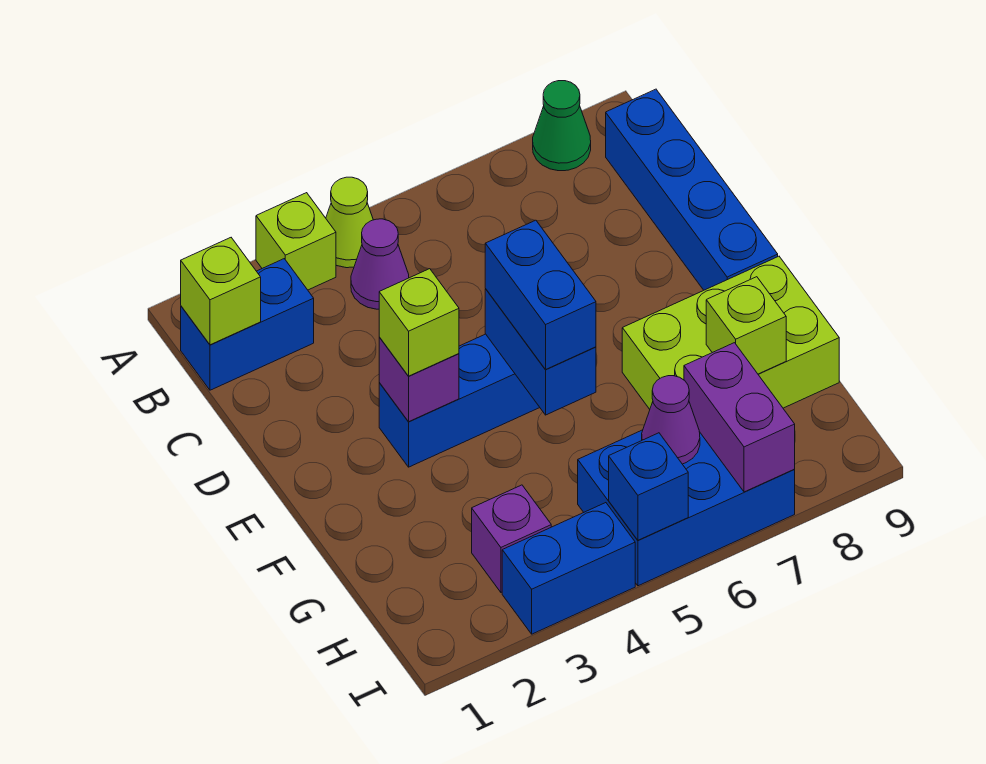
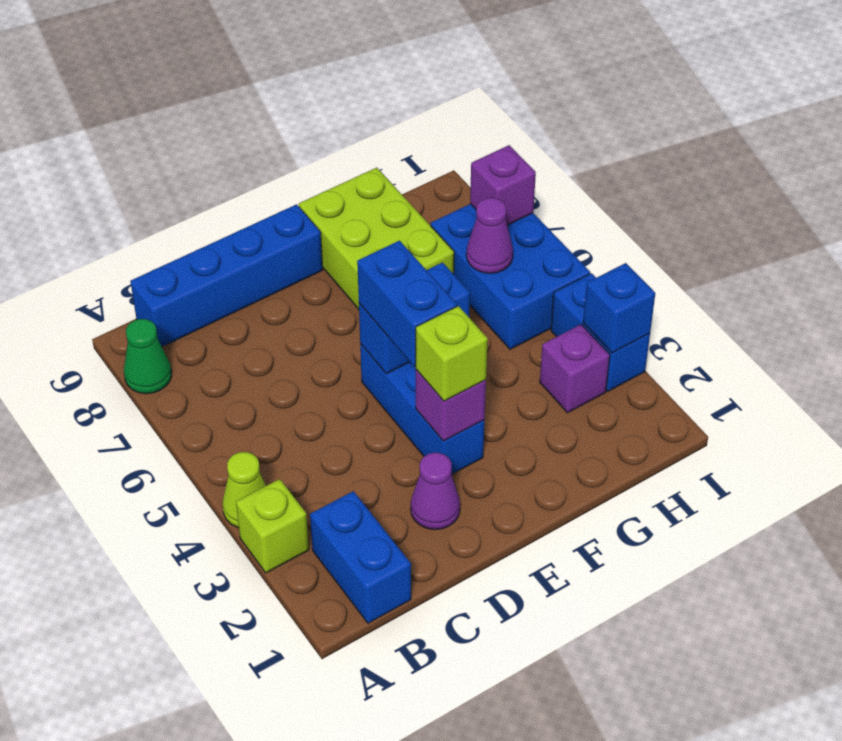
lime 1x1 brick [181,238,261,345] -> none
purple 1x1 cone [351,219,409,309] -> purple 1x1 cone moved to [411,453,460,530]
blue 1x2 brick [485,220,596,370] -> blue 1x2 brick turned to [357,241,457,367]
lime 1x1 brick [706,277,786,374] -> none
purple 1x2 brick [684,343,795,492] -> purple 1x1 brick [470,145,536,225]
blue 1x1 brick [609,433,688,540] -> blue 1x1 brick moved to [583,263,655,353]

